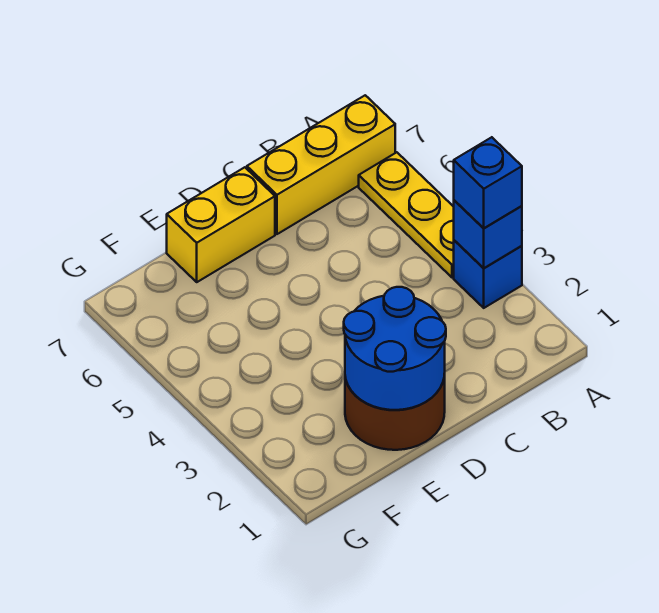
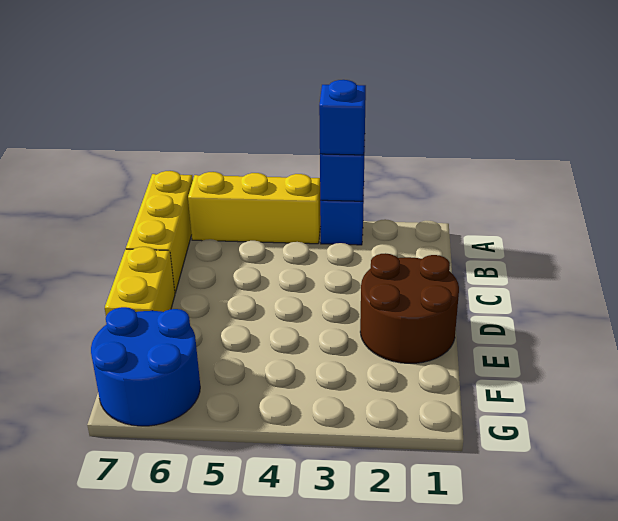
yellow 1x3 plate [359,152,454,278] -> yellow 1x3 brick [188,172,321,244]
blue 2x2 round brick [344,287,446,410] -> blue 2x2 round brick moved to [91,307,200,426]

